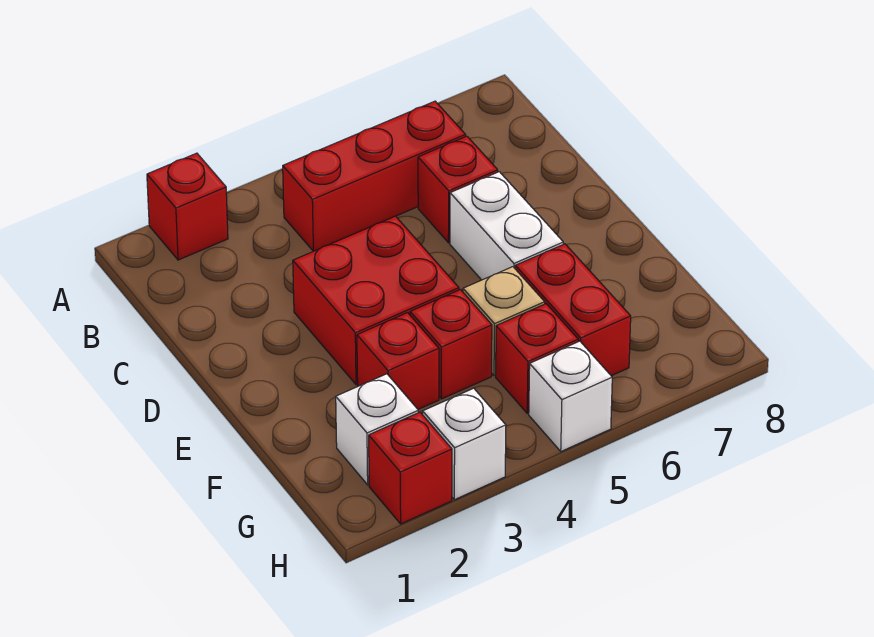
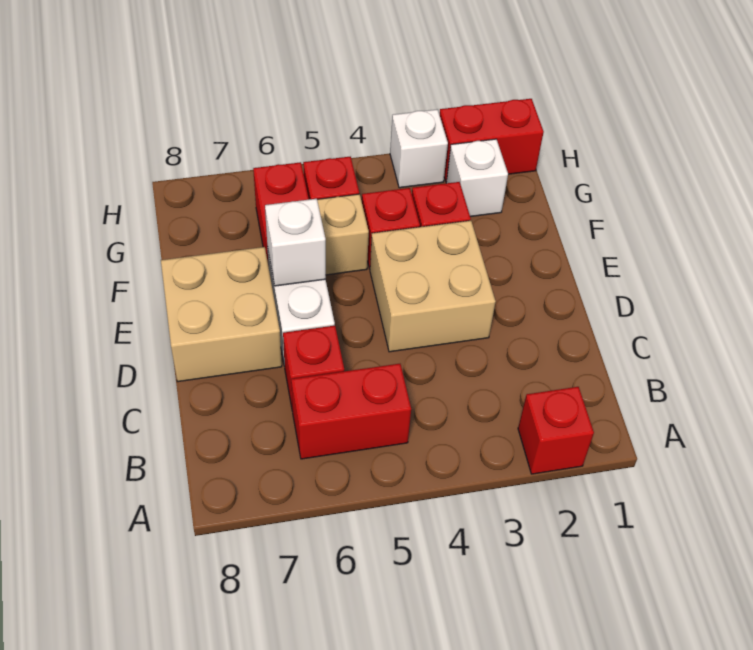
red 1x3 brick [283,101,466,251] -> red 1x2 brick [291,364,411,459]
red 2x2 brick [293,216,459,385] -> tan 2x2 brick [370,220,496,352]
none -> tan 2x2 brick [161,247,282,382]
red 1x1 brick [369,412,452,524] -> red 1x2 brick [440,99,544,182]
white 1x1 brick [529,341,612,451] -> white 1x1 brick moved to [265,199,326,286]

